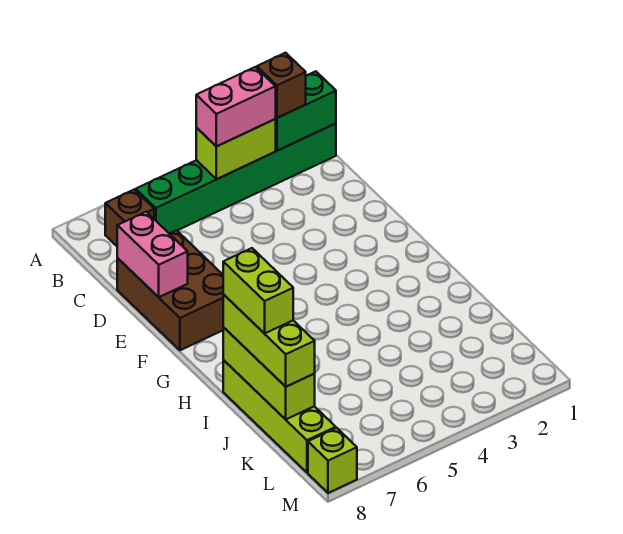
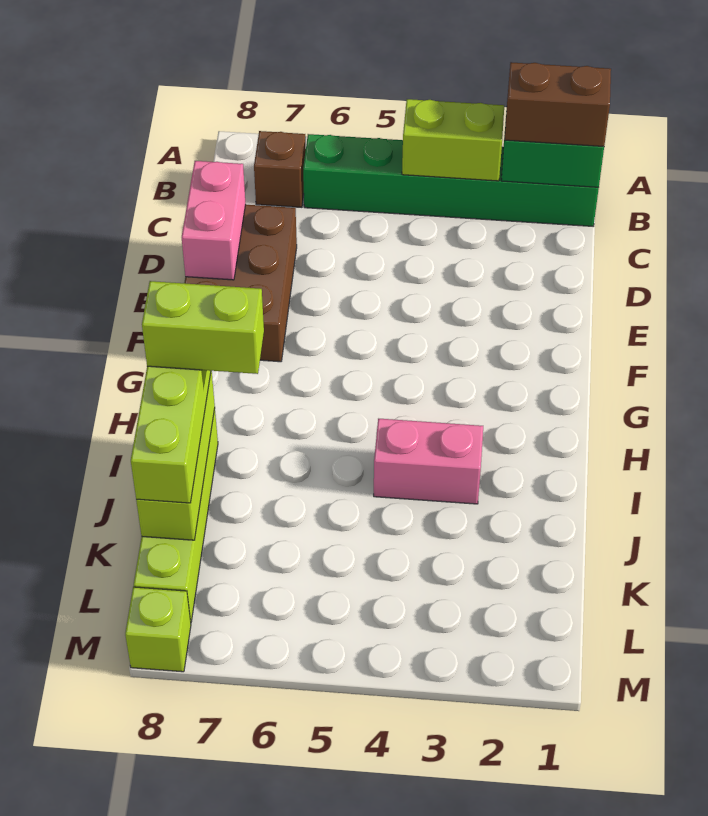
brown 1x1 brick [257,53,306,118] -> brown 1x2 brick [505,62,611,146]
pink 1x2 brick [196,67,276,146] -> pink 1x2 brick moved to [374,419,483,504]
lime 1x2 brick [223,248,293,334] -> lime 1x2 brick turned to [142,281,264,374]

